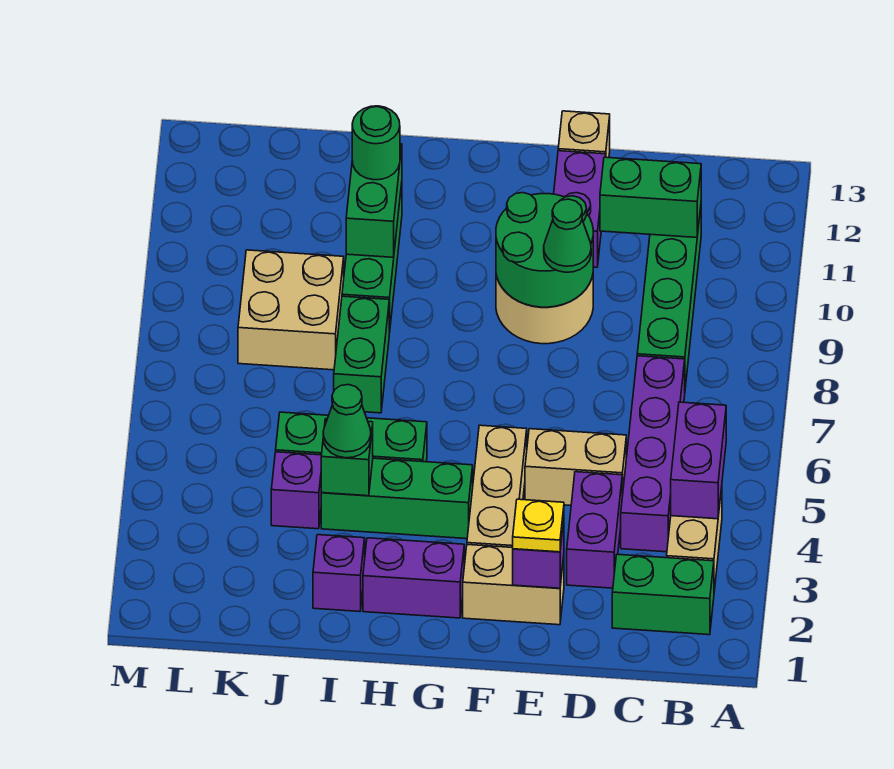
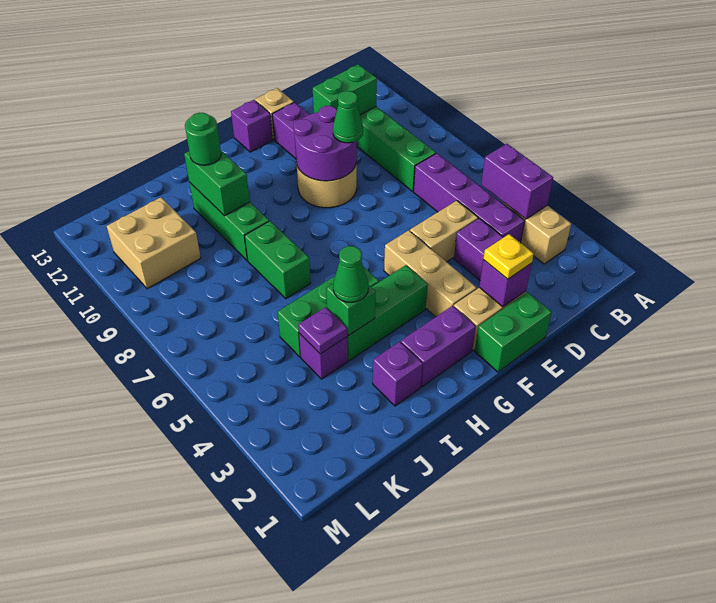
green 1x2 brick [612,554,714,635] -> green 1x2 brick moved to [475,292,552,372]
green 2x2 round brick [496,193,593,307] -> purple 2x2 round brick [293,106,357,181]
none -> purple 1x1 brick [231,100,273,152]
none -> purple 1x1 plate [298,307,347,354]
tan 2x2 brick [238,250,344,370] -> tan 2x2 brick moved to [107,197,201,289]

